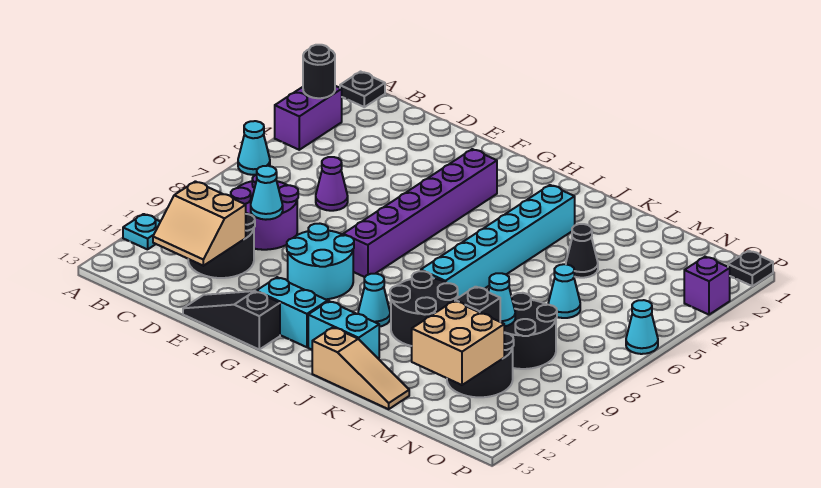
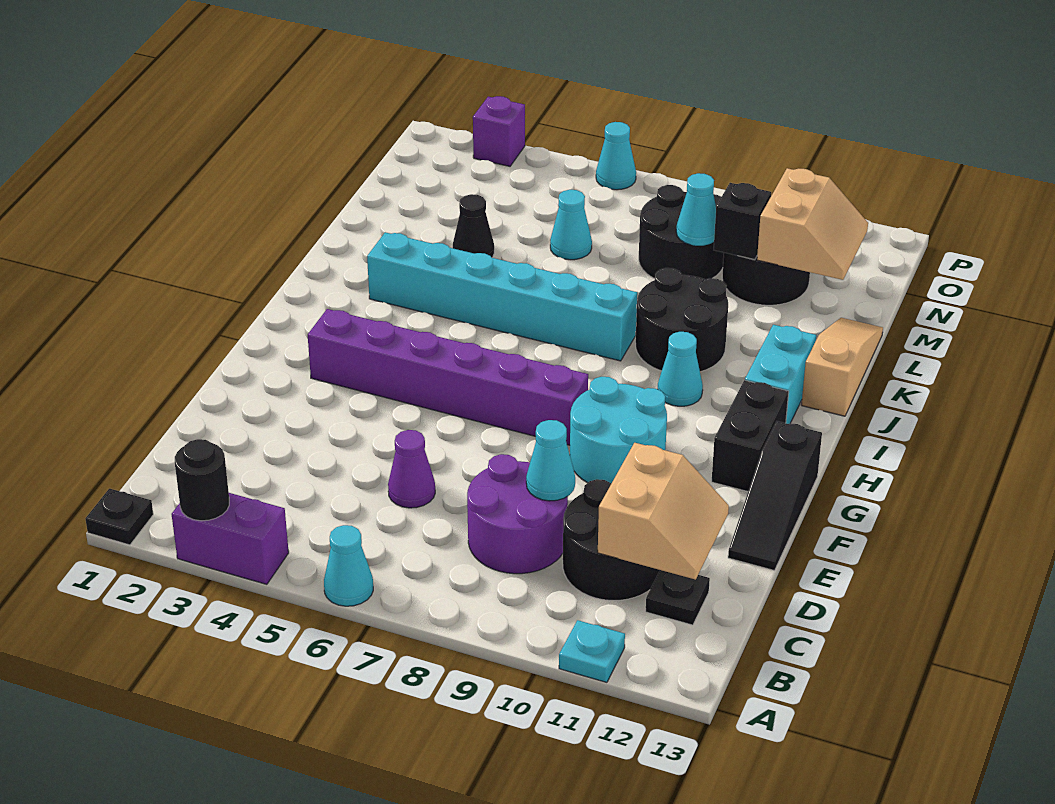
cyan 1x2 brick [256,277,328,347] -> black 1x2 brick [712,380,789,491]
tan 2x2 brick [412,301,504,385] -> tan 2x2 slope [757,168,868,280]
black 1x1 plate [728,251,773,286] -> black 1x1 plate moved to [646,570,710,625]

